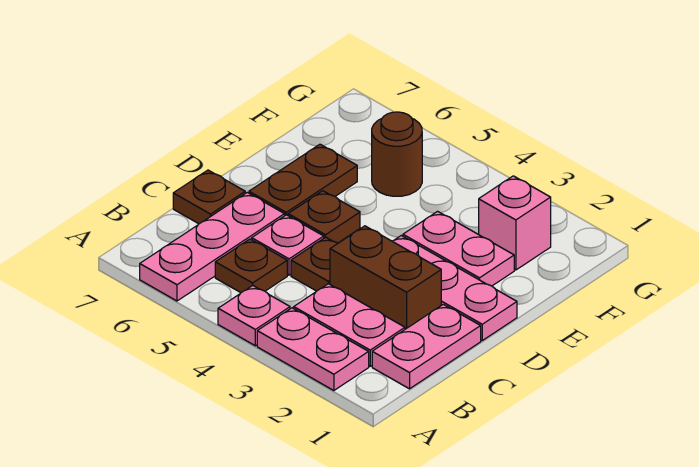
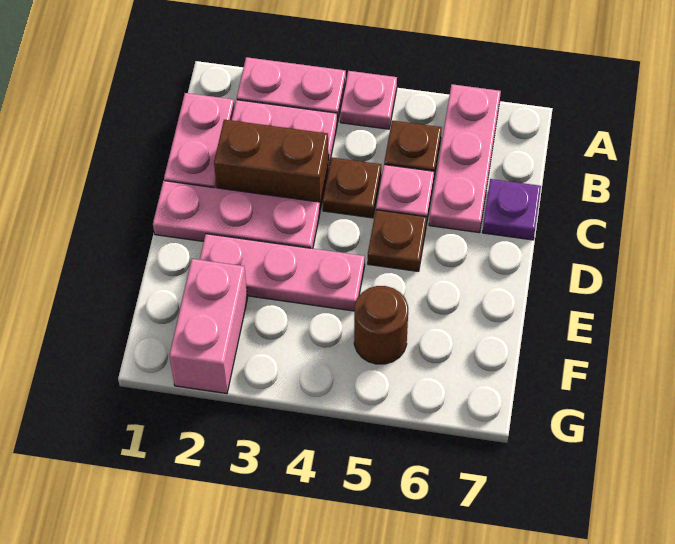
brown 1x1 plate [173,170,245,224] -> purple 1x1 plate [483,179,541,240]
brown 1x2 plate [249,144,357,215] -> none
pink 1x2 plate [403,211,514,286] -> pink 1x3 plate [200,234,365,311]
pink 1x1 brick [479,176,551,270] -> pink 1x2 brick [169,259,247,394]

